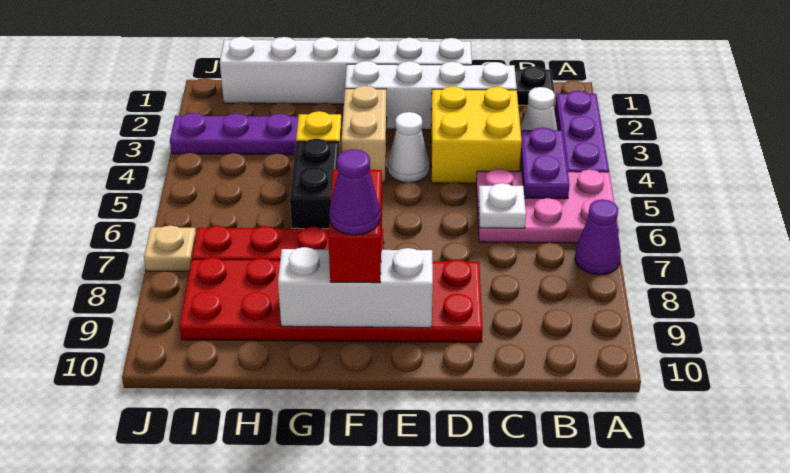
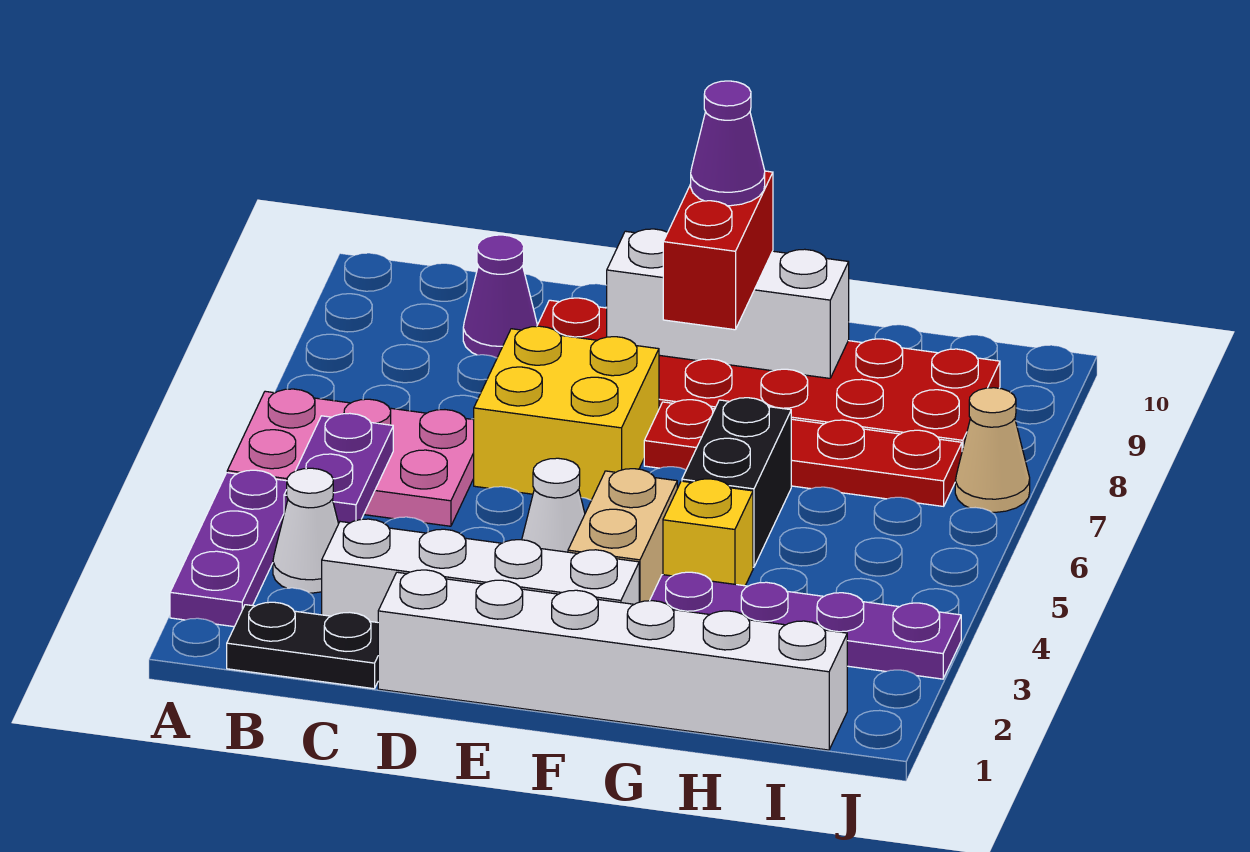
purple 1x1 cone [575,199,621,275] -> purple 1x1 cone moved to [463,235,537,358]
yellow 2x2 brick [431,86,522,183] -> yellow 2x2 brick moved to [474,326,659,500]
white 1x1 plate [478,183,526,228] -> none
tan 1x1 plate [144,225,196,271] -> tan 1x1 cone [955,388,1030,512]

